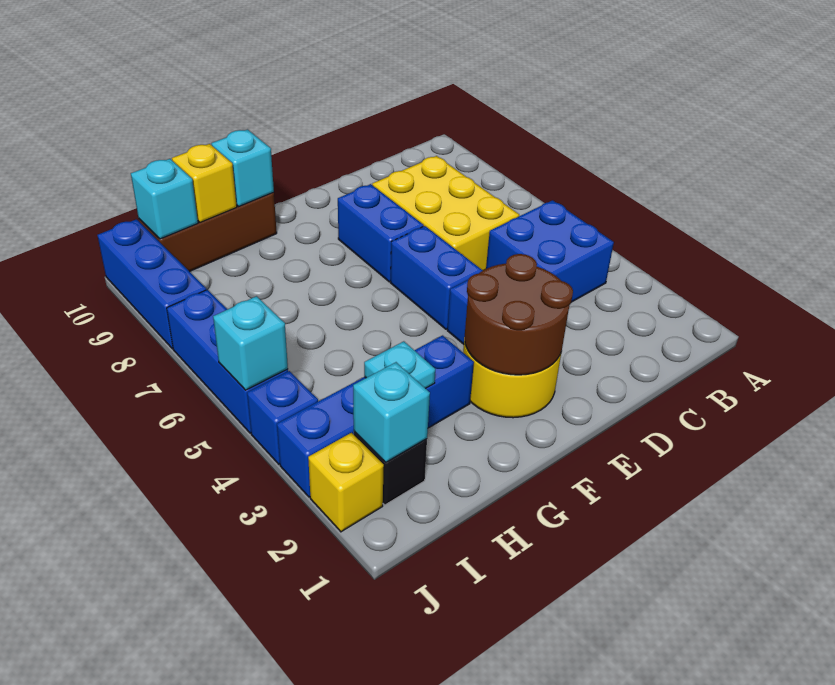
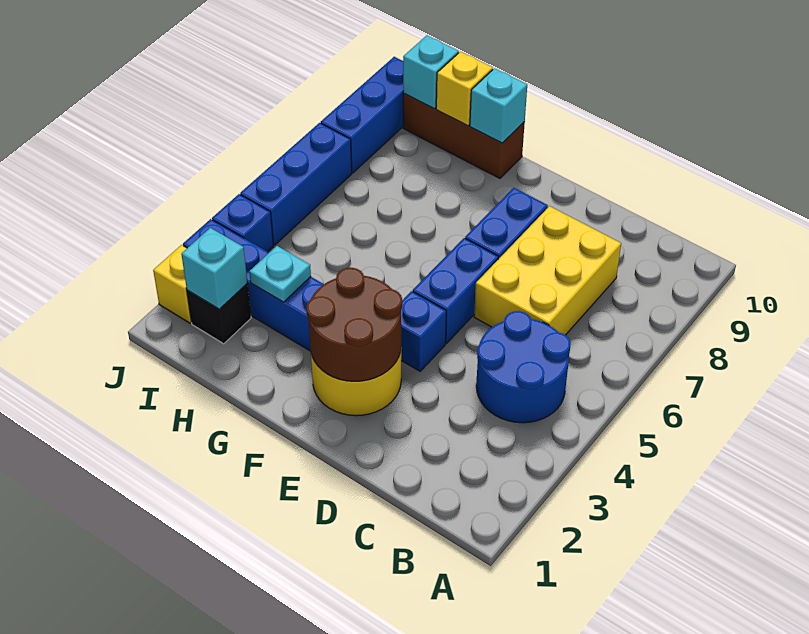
blue 2x2 brick [486,200,614,302] -> blue 2x2 round brick [476,311,571,423]
cyan 1x1 brick [213,296,288,390] -> none

